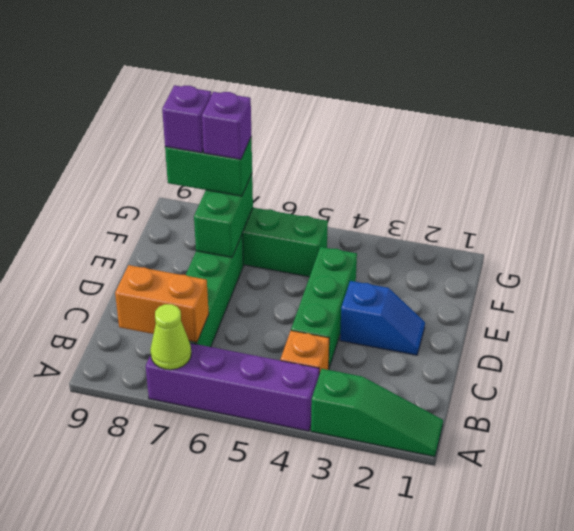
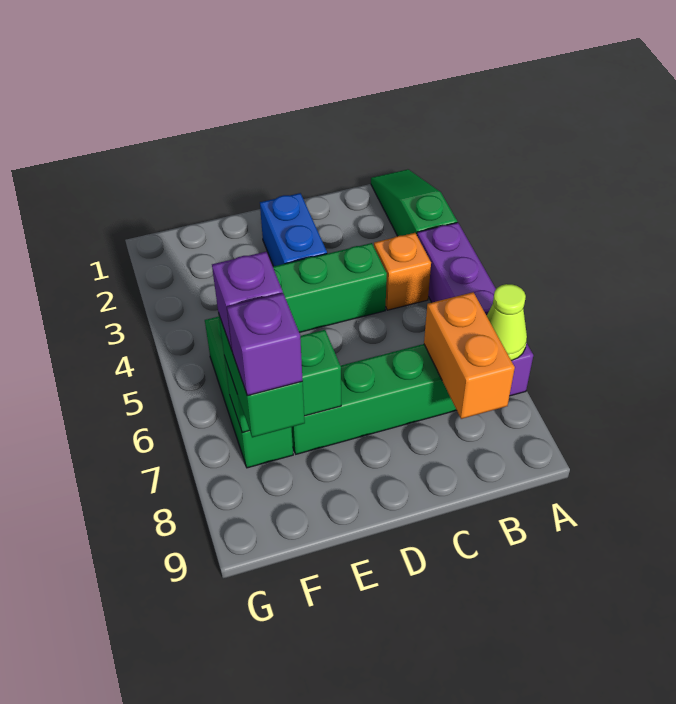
blue 1x2 slope [340,281,425,355] -> blue 1x2 brick [260,193,327,266]

